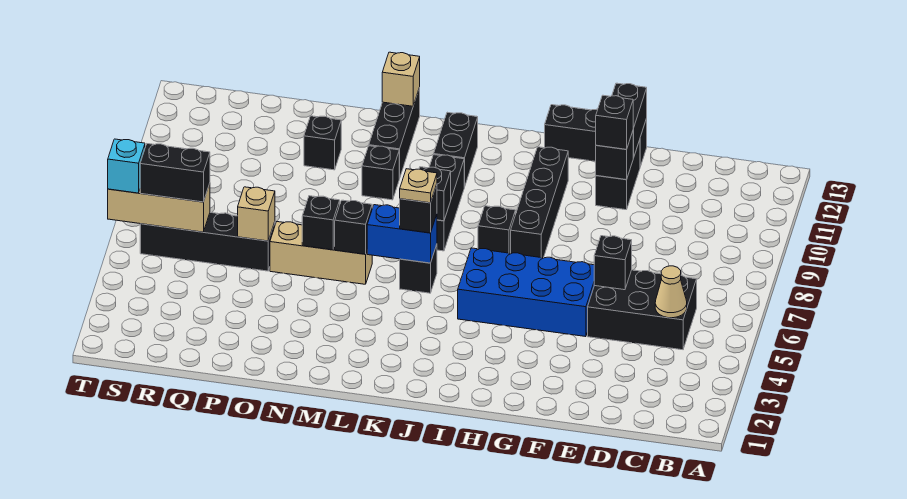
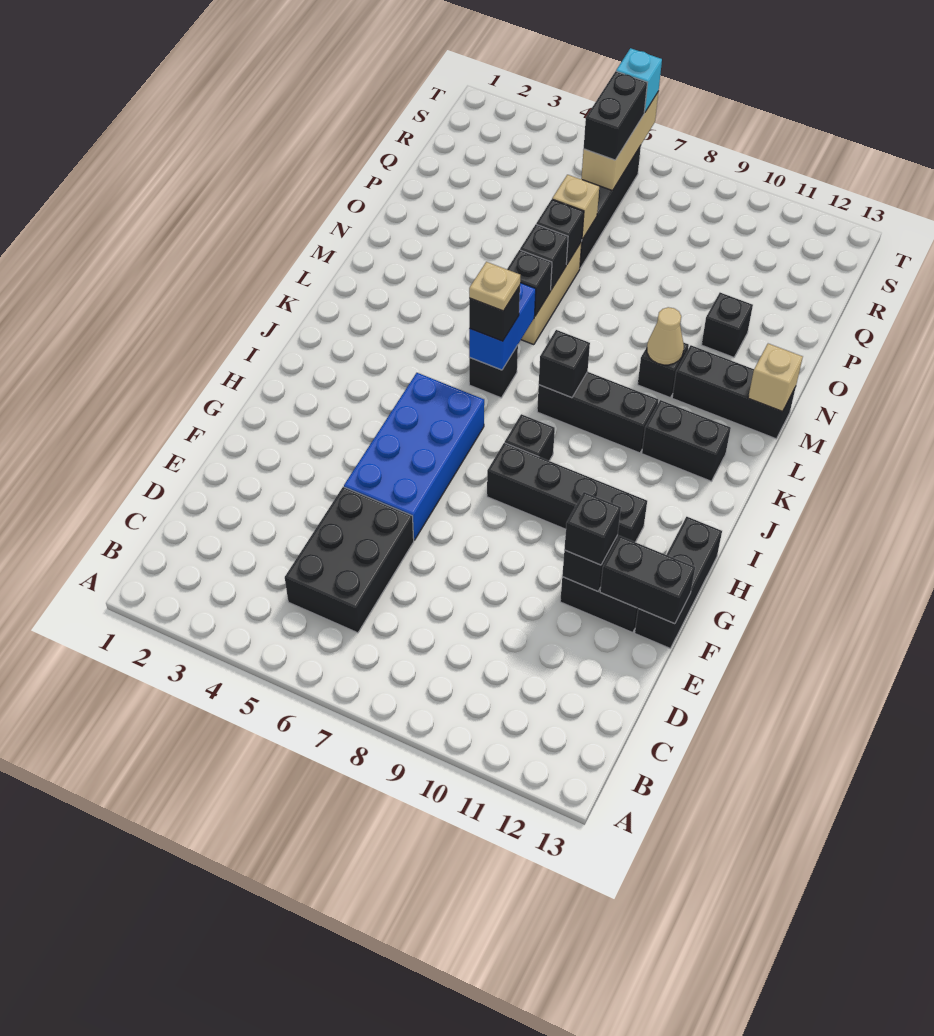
tan 1x1 cone [655,266,687,318] -> tan 1x1 cone moved to [647,307,684,365]
black 1x1 brick [594,236,632,290] -> black 1x1 brick moved to [536,199,584,265]

